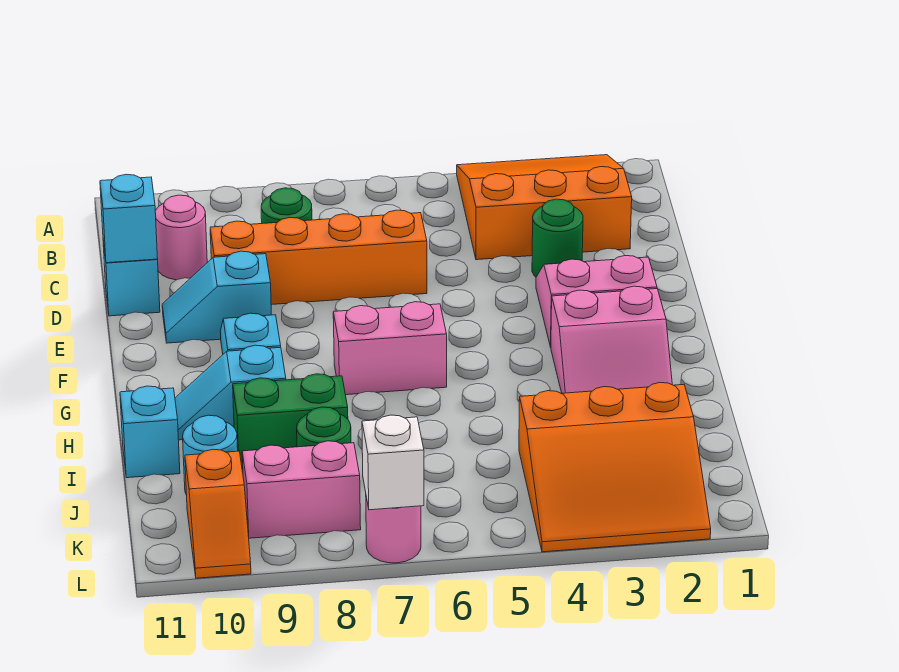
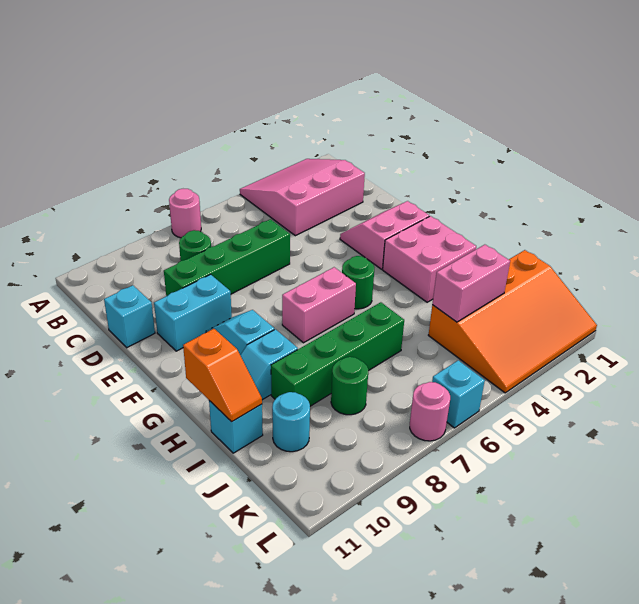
orange 3x3 slope [457,155,632,260] -> pink 3x3 slope [240,159,365,236]
pink 1x1 round brick [155,195,207,280] -> pink 1x1 round brick moved to [169,189,201,238]
green 1x1 round brick [532,199,583,277] -> green 1x1 round brick moved to [342,256,374,309]
orange 1x4 brick [210,210,427,305] -> green 1x4 brick [164,219,290,296]
cyan 1x1 brick [100,175,158,263] -> cyan 1x1 brick moved to [432,360,485,428]
cyan 1x2 slope [162,251,271,343] -> cyan 1x2 brick [154,274,232,351]
pink 2x2 slope [551,286,672,393] -> pink 2x2 brick [383,216,476,302]
green 1x2 brick [233,374,348,469] -> green 1x4 brick [271,302,404,406]
orange 3x3 slope [519,383,711,552] -> orange 3x4 slope [428,250,597,393]
pink 1x2 brick [242,441,361,538] -> pink 1x2 brick moved to [432,245,510,322]
orange 1x2 slope [185,449,251,578] -> orange 1x2 slope moved to [183,329,262,422]
white 1x1 brick [362,415,424,510] -> none

